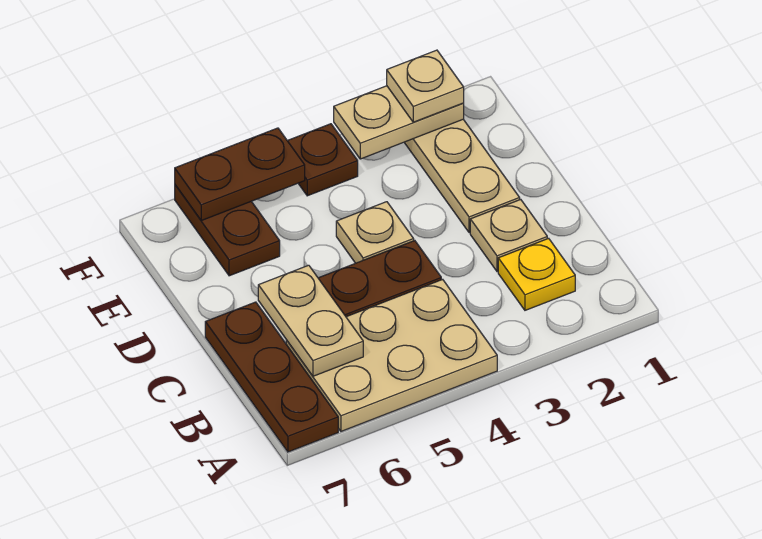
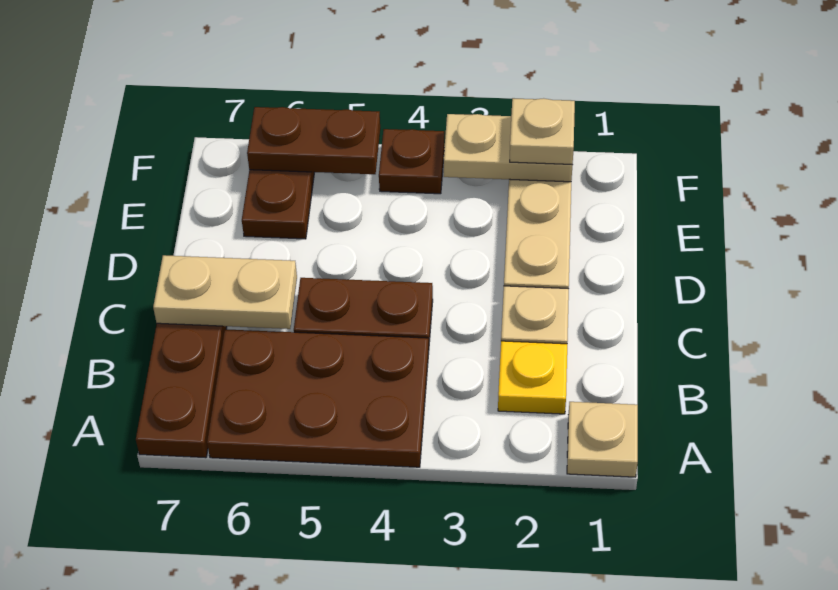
tan 2x3 plate [286,279,497,431] -> brown 2x3 plate [207,329,429,467]
tan 1x2 plate [258,265,363,376] -> tan 1x2 plate turned to [153,255,297,329]
tan 1x1 plate [336,202,414,263] -> tan 1x1 plate moved to [567,402,638,477]

